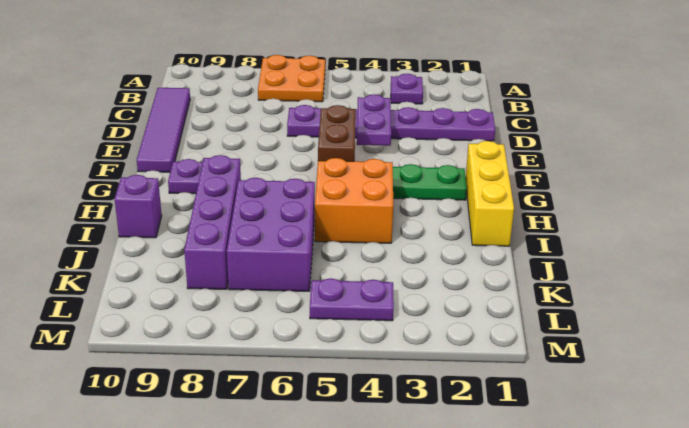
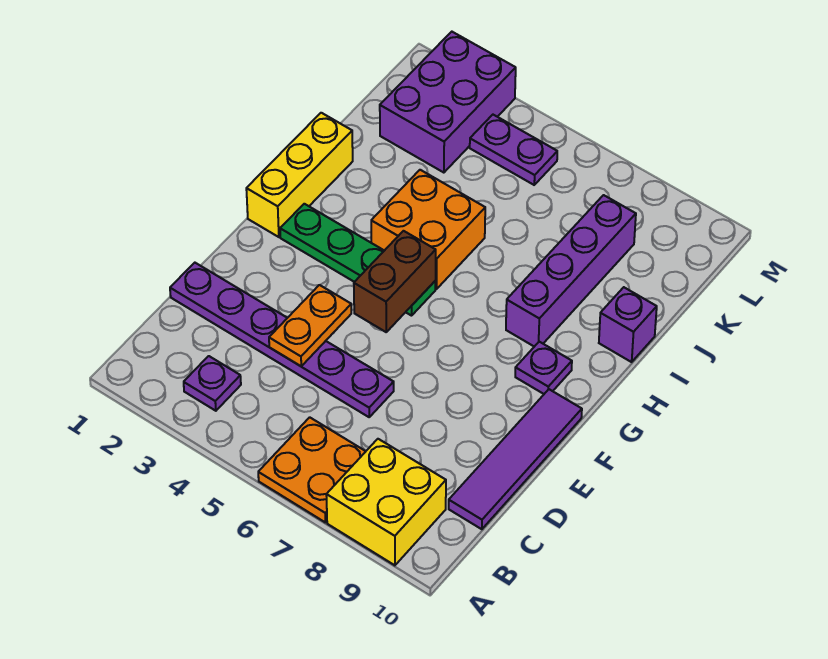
none -> yellow 2x2 brick [326,439,446,565]
purple 1x2 plate [357,95,391,146] -> orange 1x2 plate [269,285,351,366]
purple 2x3 brick [227,178,315,291] -> purple 2x3 brick moved to [380,32,516,173]

